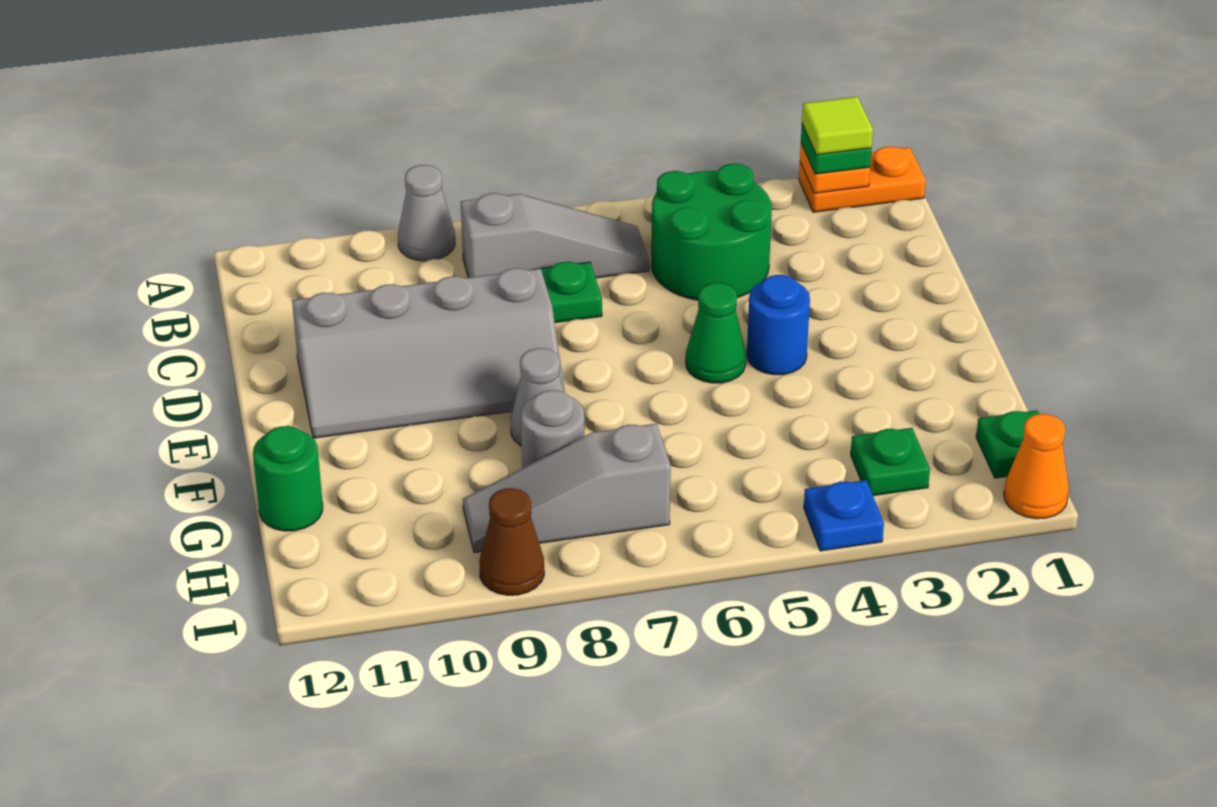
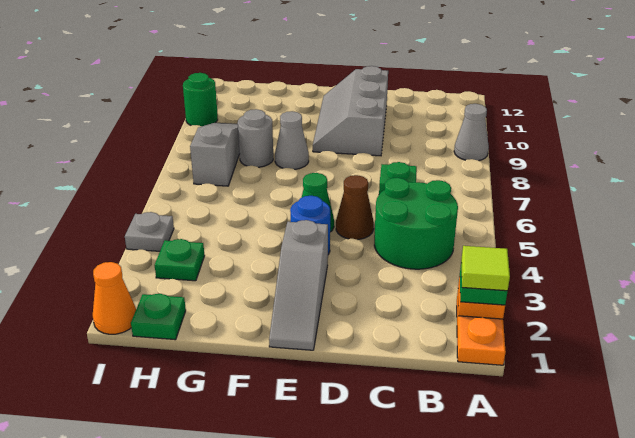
grey 1x3 slope [461,193,649,278] -> grey 1x3 slope moved to [269,220,328,350]
grey 2x4 slope [292,268,565,438] -> grey 2x3 slope [313,66,388,156]
green 1x1 round brick [253,426,323,531] -> green 1x1 round brick moved to [183,73,218,126]
blue 1x1 plate [804,480,884,551] -> grey 1x1 plate [125,212,174,251]
brown 1x1 cone [479,488,544,595] -> brown 1x1 cone moved to [336,175,374,240]

